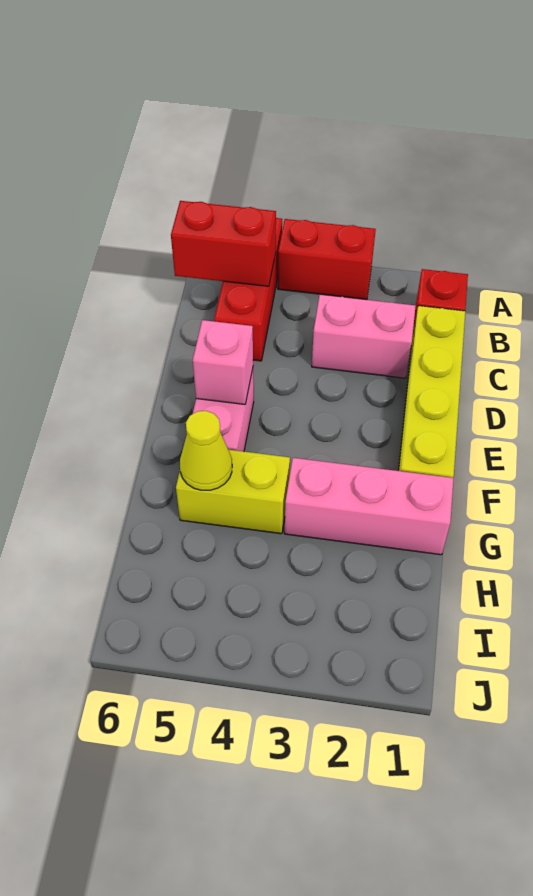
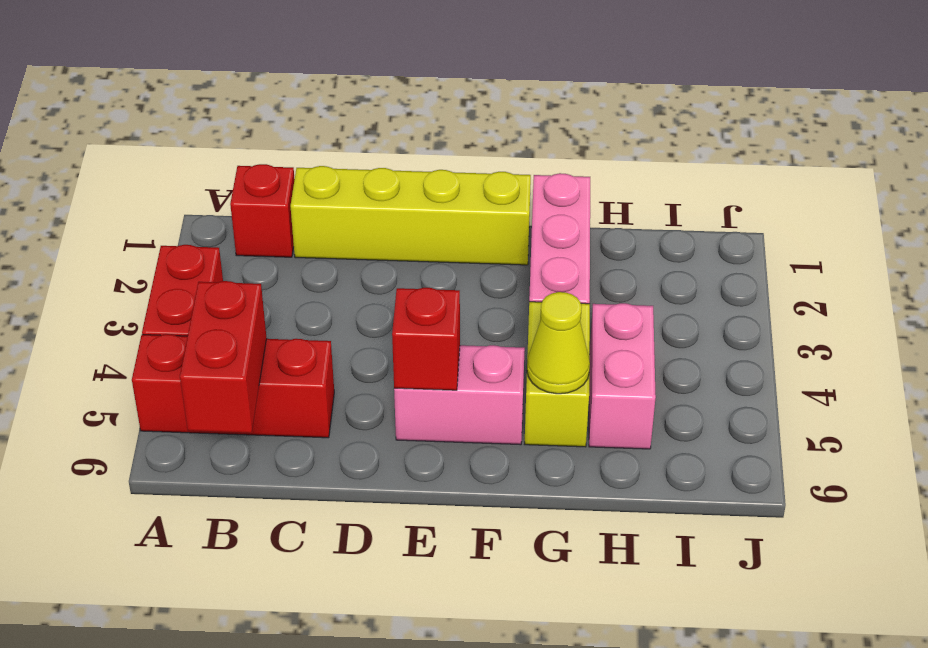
pink 1x2 brick [312,295,416,378] -> pink 1x2 brick moved to [589,303,656,449]
pink 1x1 brick [193,320,253,404] -> red 1x1 brick [392,288,460,390]

